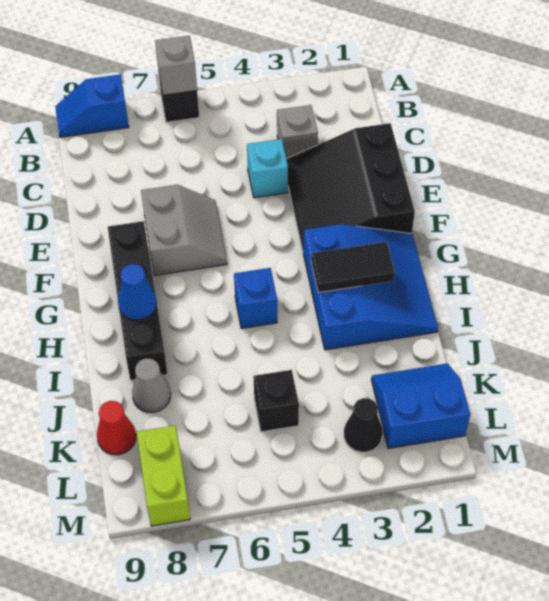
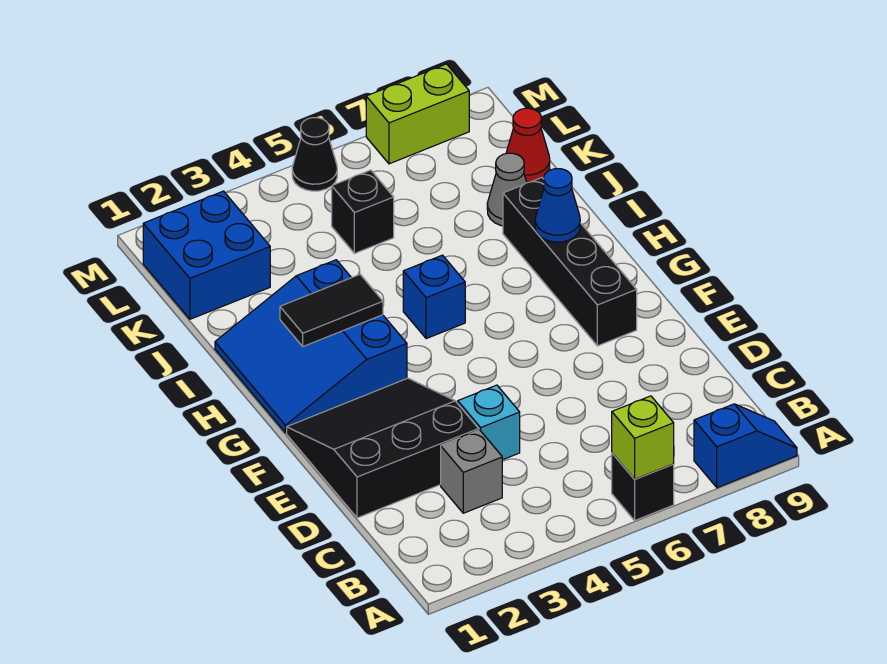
grey 1x1 brick [155,36,197,95] -> lime 1x1 brick [612,396,674,479]
black 3x3 slope [286,123,415,252] -> black 3x3 slope turned to [287,378,479,518]
grey 2x2 slope [141,185,227,276] -> none
blue 2x2 slope [371,363,470,449] -> blue 2x2 brick [143,191,270,319]
black 1x1 cone [344,398,383,452] -> black 1x1 cone moved to [292,118,337,191]
lime 1x2 brick [137,425,190,526] -> lime 1x2 brick turned to [366,64,469,164]

